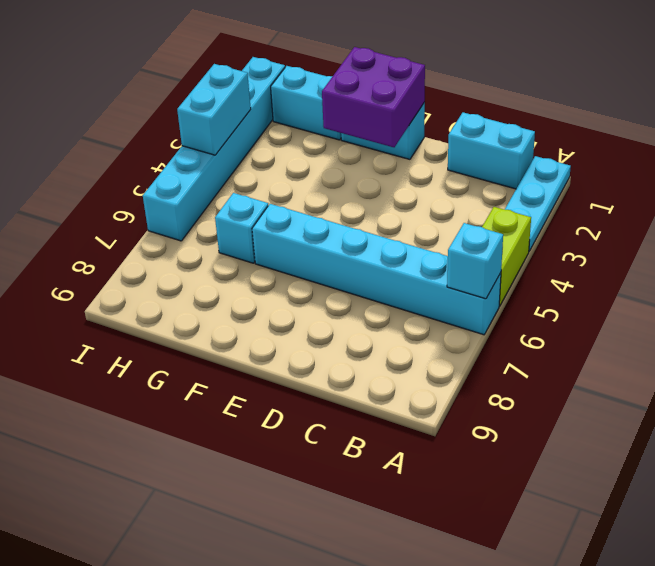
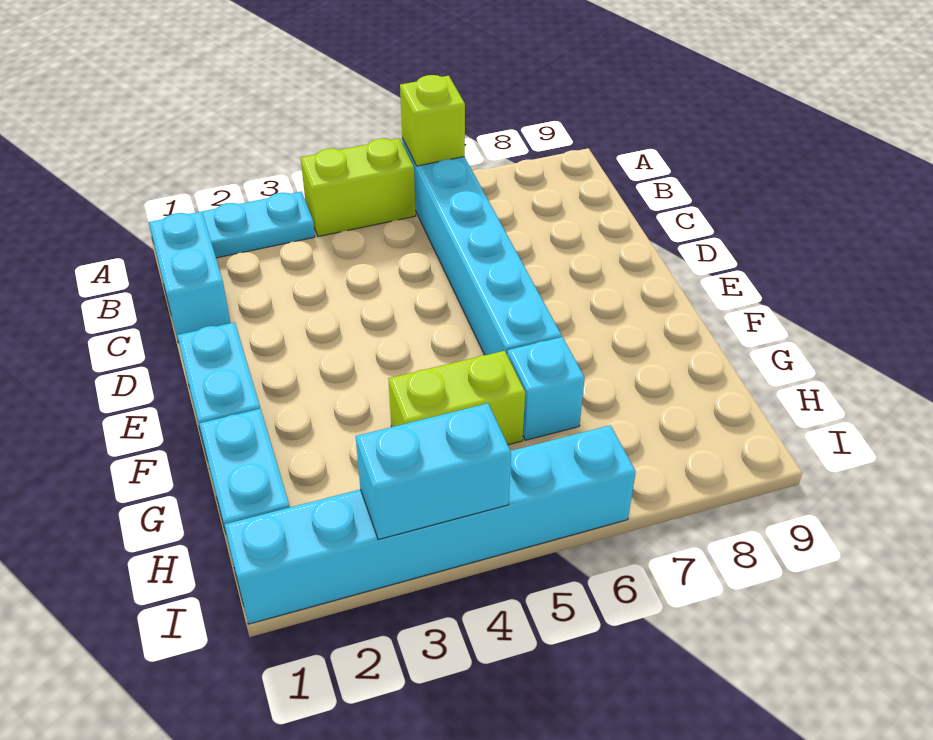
cyan 1x1 brick [447,223,503,299] -> lime 1x1 brick [400,75,465,166]
purple 2x2 brick [322,47,425,147] -> none
none -> lime 1x2 brick [388,351,525,445]

